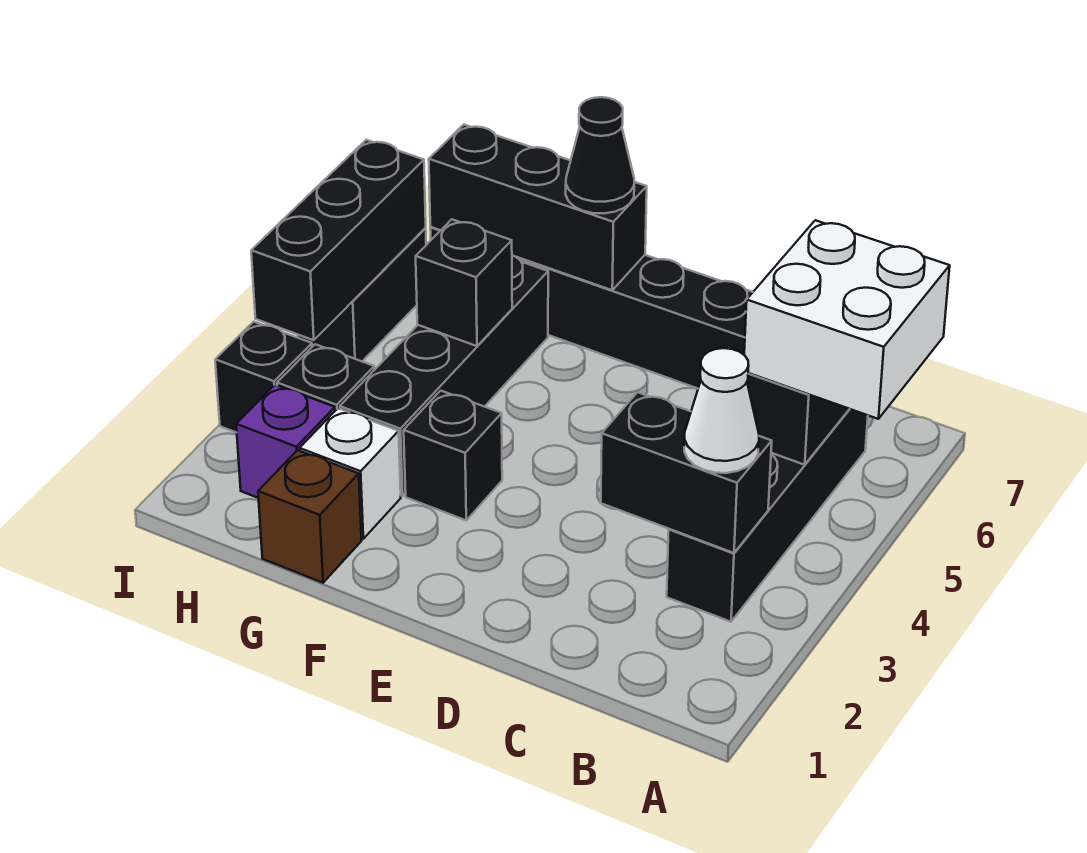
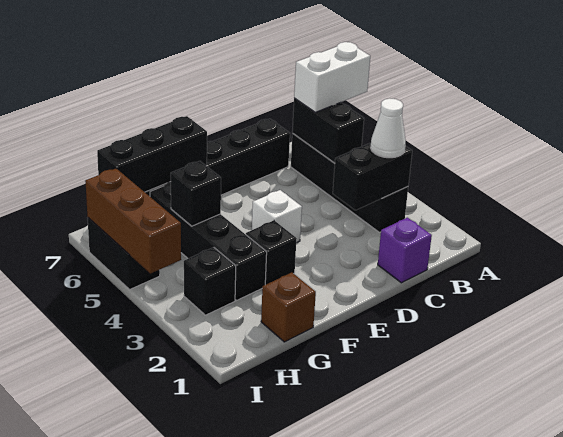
white 2x2 brick [744,220,950,419] -> white 1x2 brick [294,42,370,112]
black 1x1 cone [566,97,634,214] -> none
white 1x1 brick [300,408,401,539] -> white 1x1 brick moved to [252,190,302,243]
purple 1x1 brick [236,385,335,498] -> purple 1x1 brick moved to [378,218,432,283]
black 1x1 brick [215,322,312,433] -> none
black 1x3 brick [251,140,426,340] -> brown 1x3 brick [85,168,181,273]

